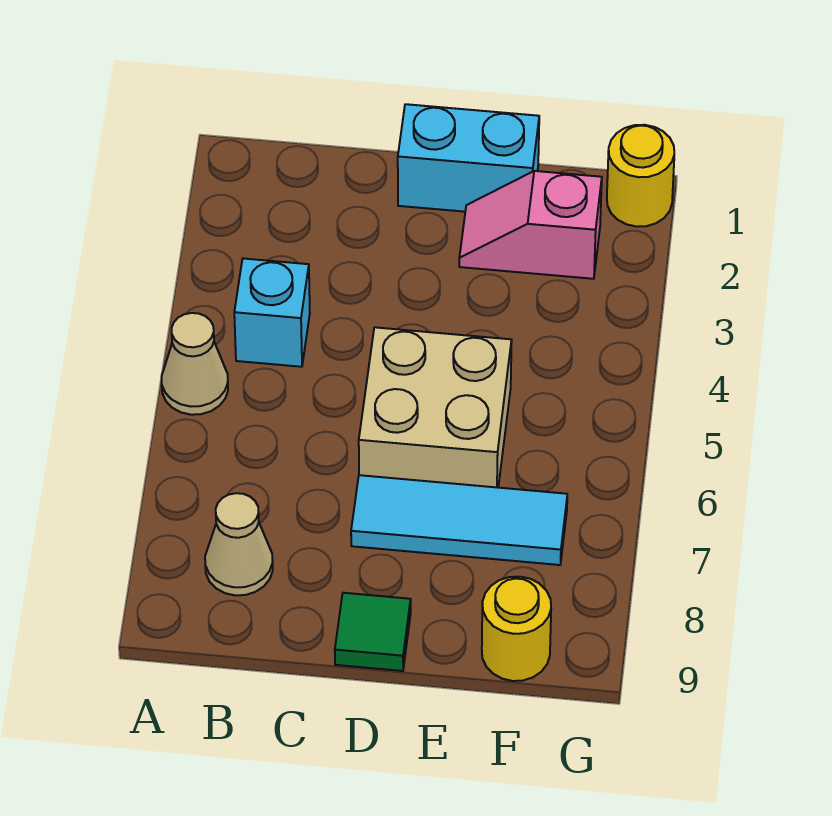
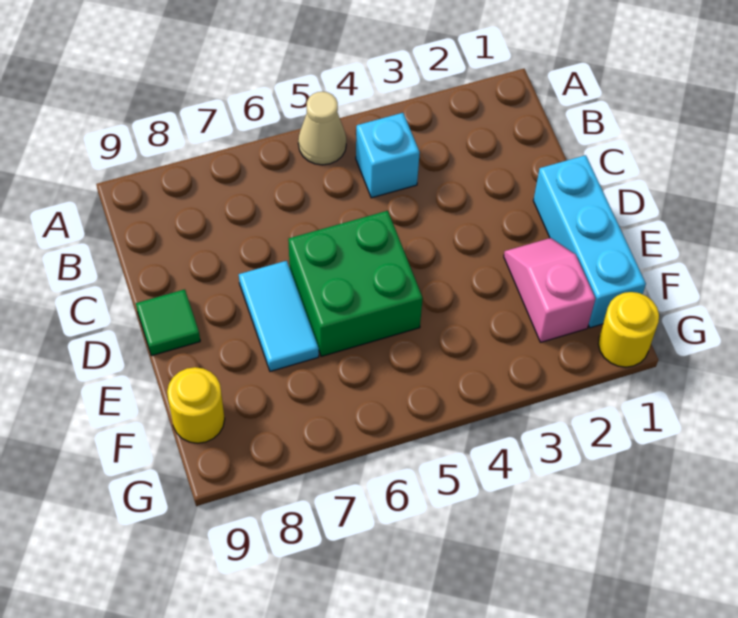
tan 1x1 cone [205,493,273,595] -> none
cyan 1x2 brick [398,104,539,212] -> cyan 1x3 brick [533,155,646,328]
tan 2x2 brick [359,327,512,488] -> green 2x2 brick [288,211,423,357]
cyan 1x3 tile [351,475,567,565] -> cyan 1x2 tile [239,261,319,371]

